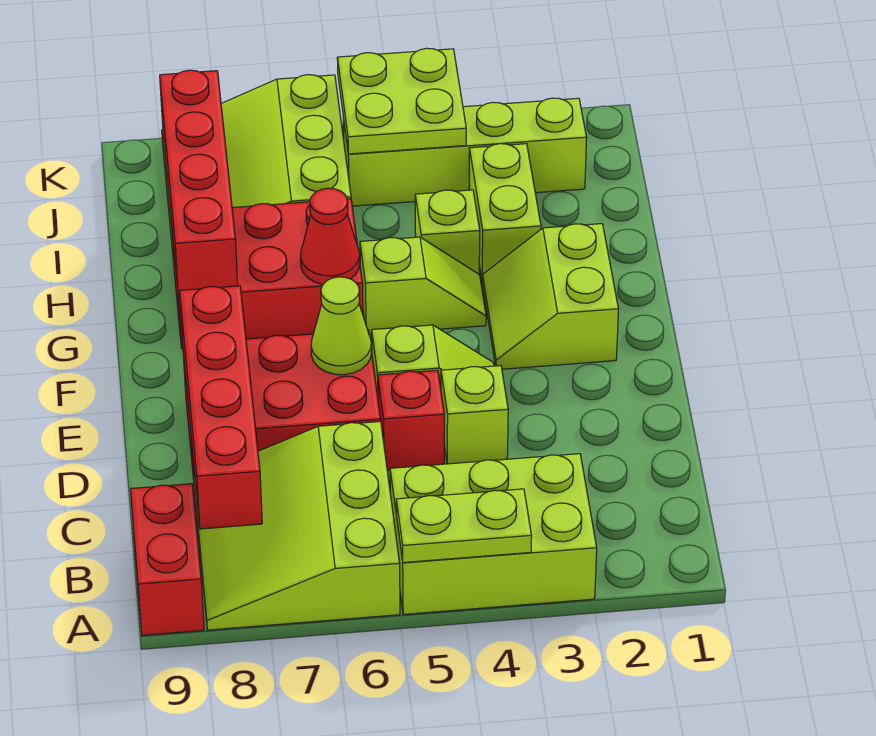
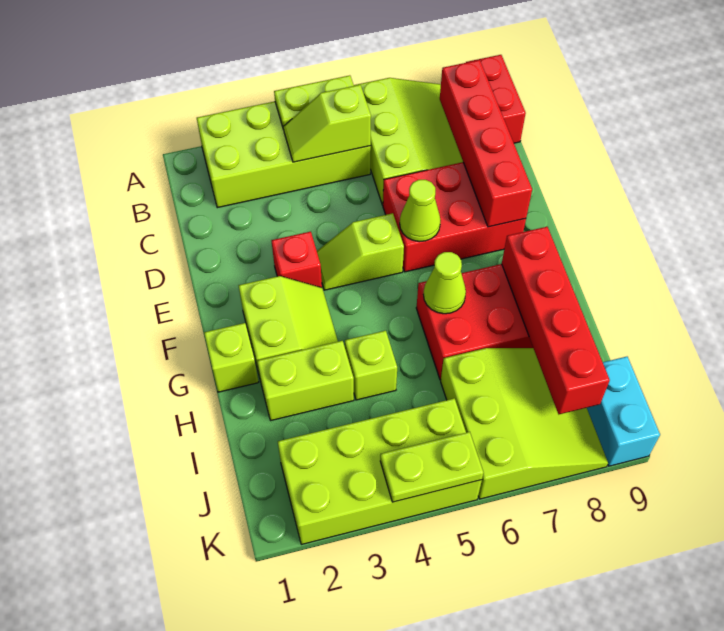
lime 2x3 brick [390,454,597,614] -> lime 2x4 brick [197,101,371,208]
lime 1x1 brick [441,366,508,464] -> lime 1x1 brick moved to [204,323,258,392]
red 1x1 brick [378,370,444,470] -> red 1x1 brick moved to [271,232,322,288]
lime 1x2 slope [360,237,486,335] -> lime 1x2 slope moved to [283,85,371,162]
red 1x1 cone [301,188,360,284] -> lime 1x1 cone [424,252,466,314]
lime 1x2 brick [469,144,541,282] -> lime 1x2 brick turned to [257,341,354,420]
lime 1x4 brick [343,98,587,206] -> lime 2x4 brick [278,398,482,544]
lime 2x2 plate [337,48,466,154] -> lime 1x2 plate [380,432,483,502]
none -> cyan 1x2 brick [587,357,660,466]

